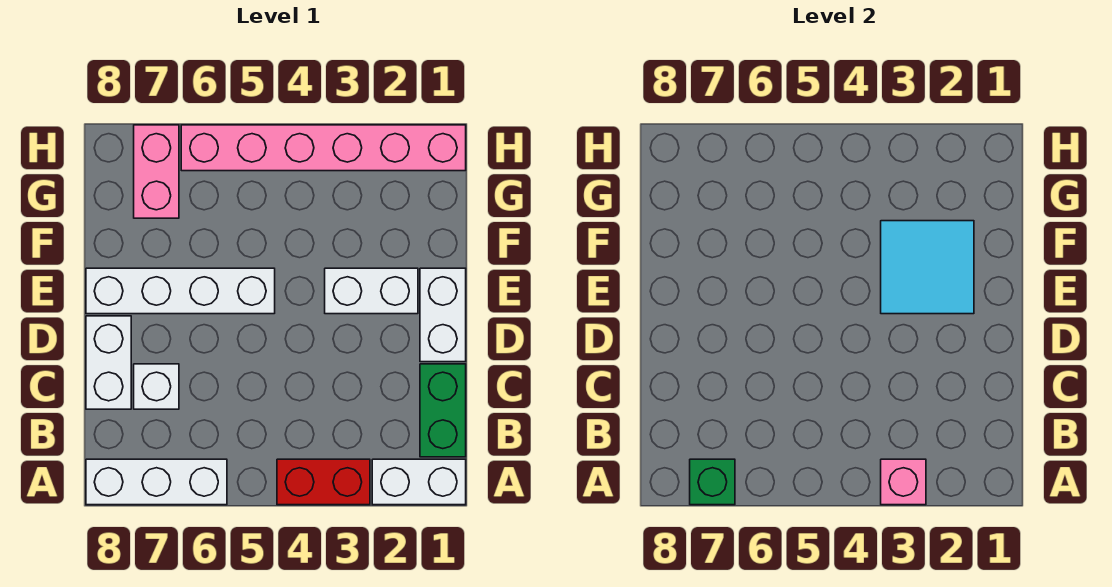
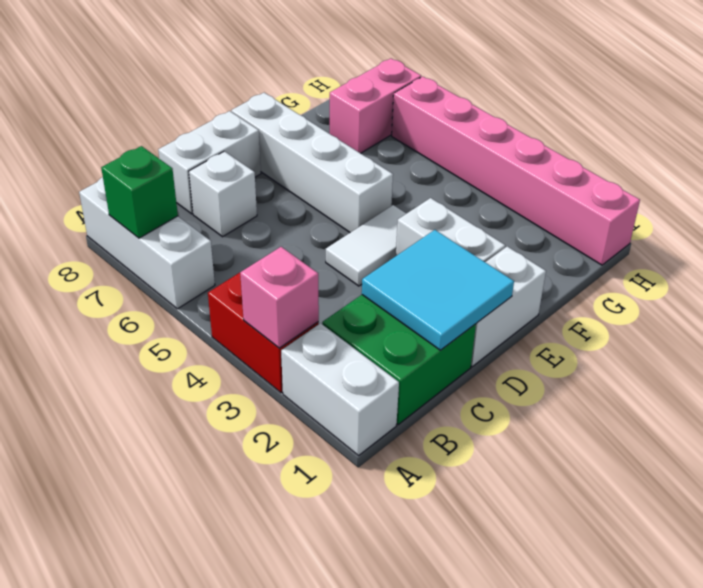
green 1x2 brick [420,364,466,457] -> green 2x2 brick [322,295,476,424]
none -> white 1x2 tile [326,205,406,286]
cyan 2x2 tile [881,221,974,314] -> cyan 2x2 tile moved to [362,230,514,350]

